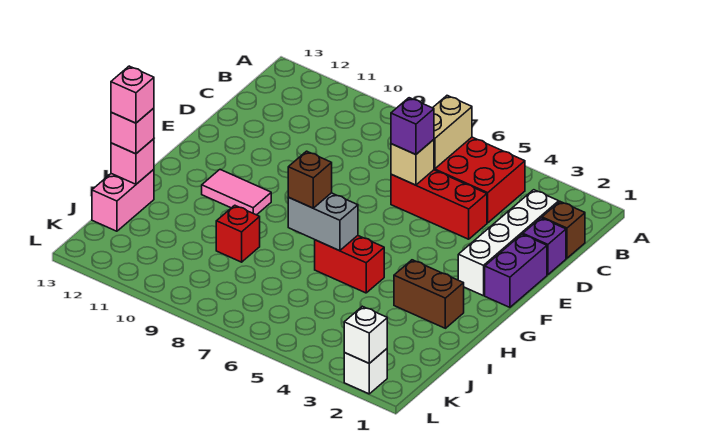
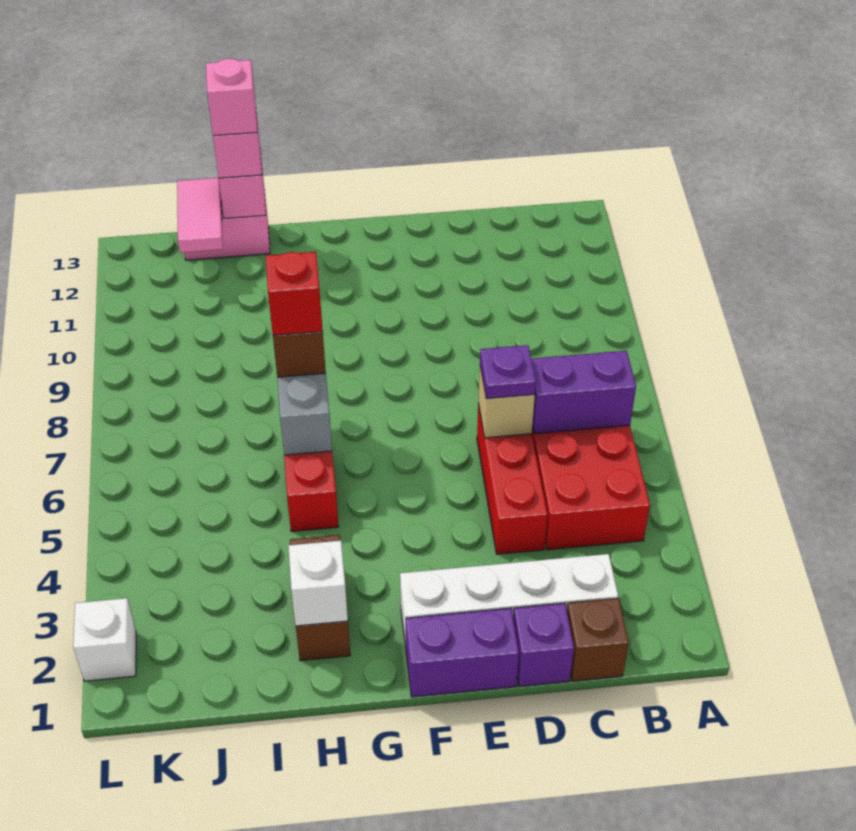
tan 1x2 brick [433,96,472,169] -> purple 1x2 brick [531,351,636,434]
purple 1x1 brick [391,98,434,155] -> purple 1x1 plate [480,345,536,399]
pink 1x2 tile [202,170,271,215] -> pink 1x2 tile moved to [177,178,223,253]
red 1x1 brick [216,205,260,262] -> red 1x1 brick moved to [266,252,323,335]
white 1x1 brick [344,306,387,363] -> white 1x1 brick moved to [288,541,348,626]

